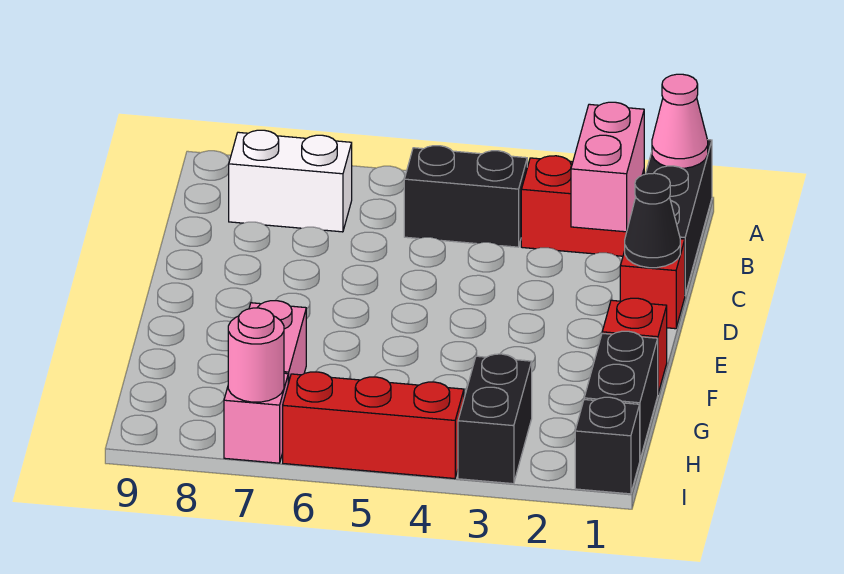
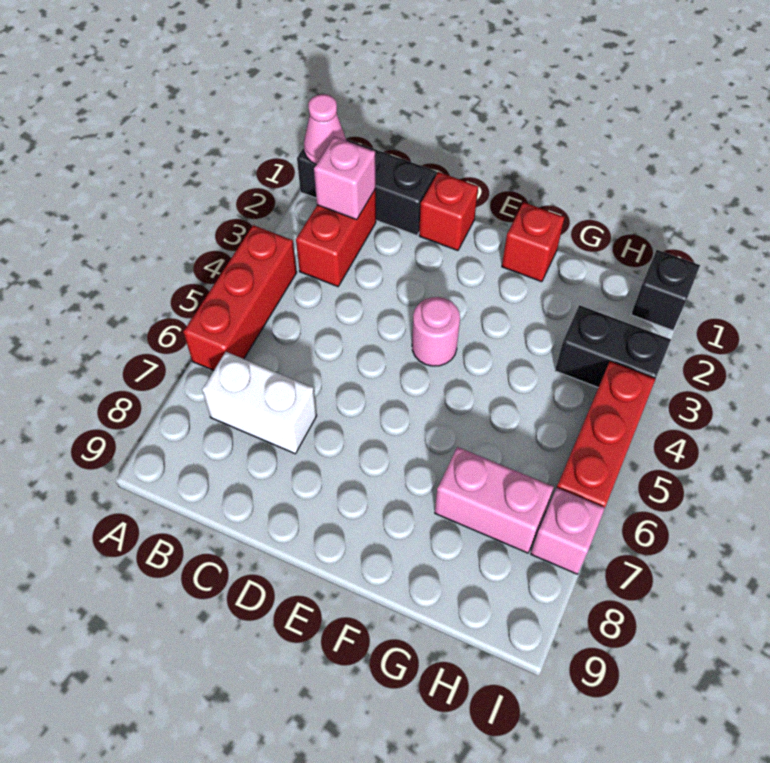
none -> red 1x3 brick [183,225,297,370]
pink 1x2 brick [571,102,644,232] -> pink 1x1 brick [314,137,376,220]
black 1x2 brick [404,146,527,247] -> none
white 1x2 brick [229,130,352,232] -> white 1x2 brick turned to [202,352,317,454]
black 1x1 cone [625,173,680,268] -> none
black 1x2 brick [584,331,658,459] -> none
pink 1x1 round brick [228,308,284,402] -> pink 1x1 round brick moved to [412,297,460,366]

